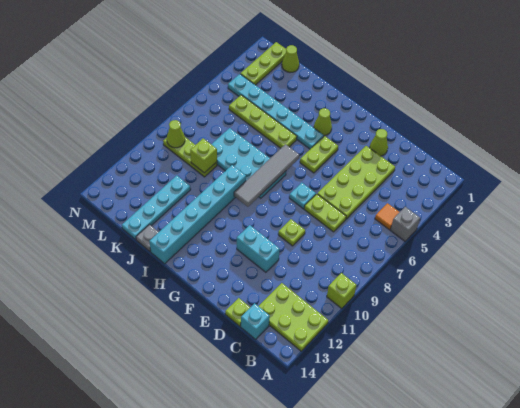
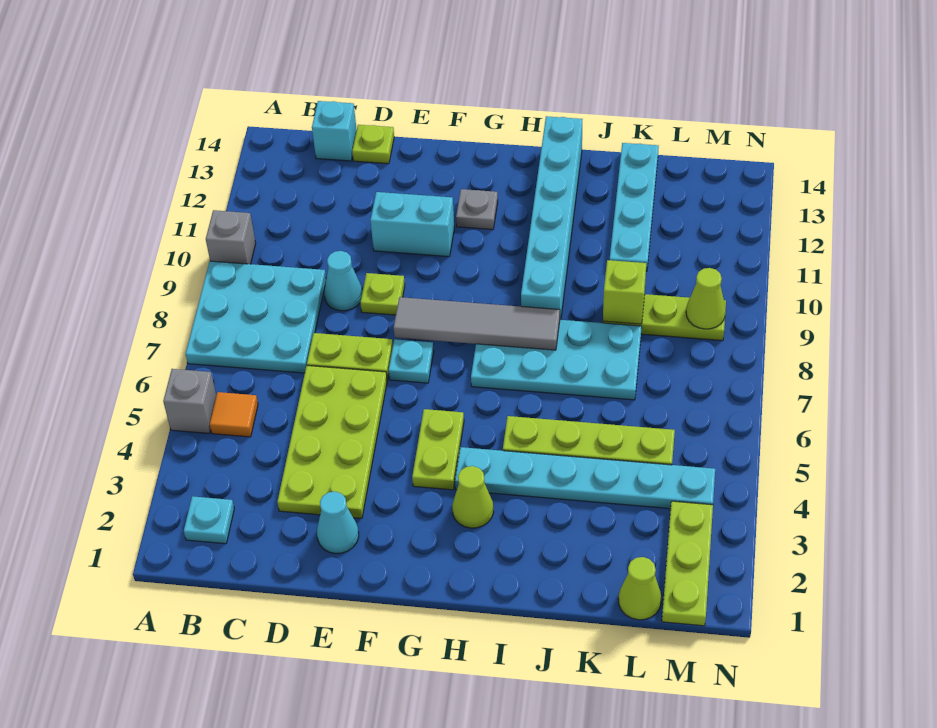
none -> cyan 3x3 plate [186,261,326,373]
lime 1x1 brick [327,273,356,309] -> grey 1x1 brick [206,210,256,264]
lime 2x3 plate [259,283,328,351] -> none
none -> cyan 1x1 plate [184,496,234,544]
none -> cyan 1x1 cone [324,251,362,311]
lime 1x1 cone [370,129,388,156] -> cyan 1x1 cone [317,492,359,553]
grey 1x4 tile [234,144,299,207] -> grey 1x4 tile turned to [394,297,560,350]
grey 1x1 plate [136,225,158,252] -> grey 1x1 plate moved to [456,189,498,230]

